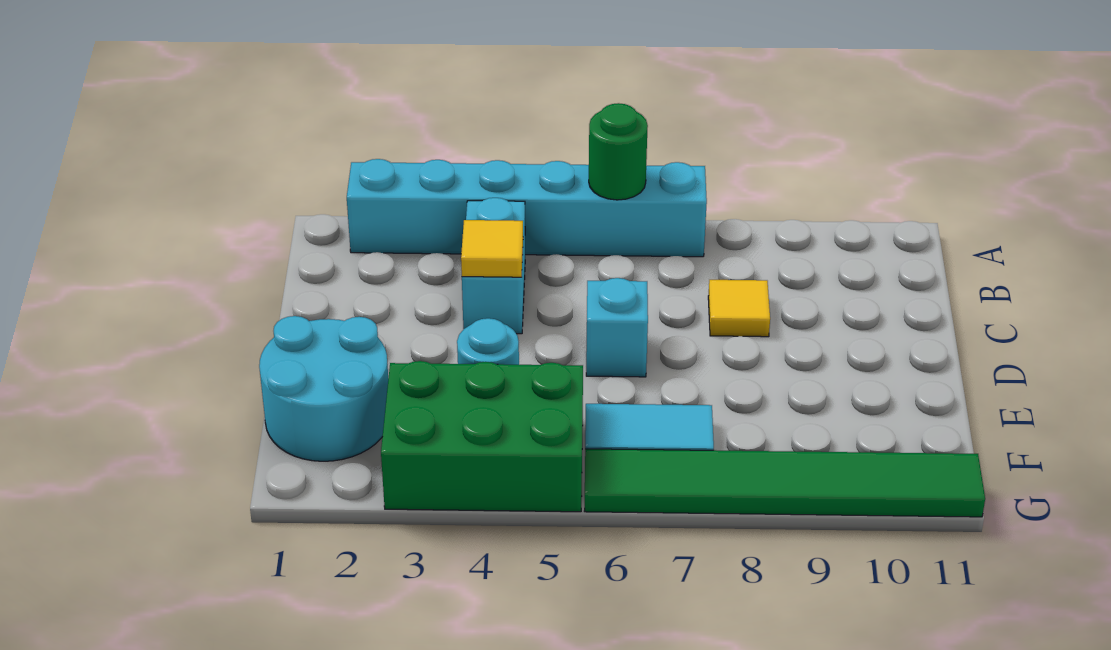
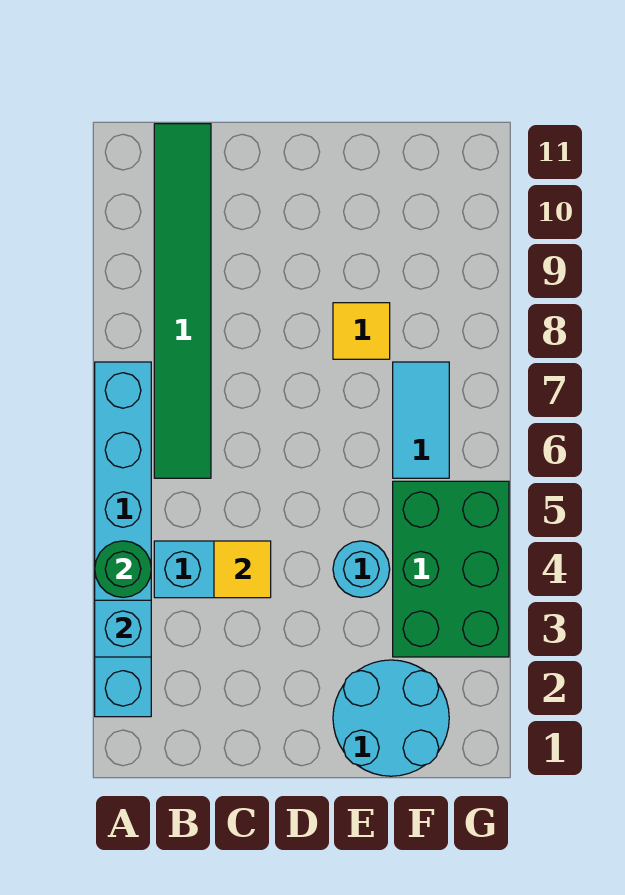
green 1x1 round brick [589,103,648,200] -> green 1x1 round brick moved to [95,541,151,597]
yellow 1x1 tile [708,280,770,337] -> yellow 1x1 tile moved to [333,303,390,359]
cyan 1x1 brick [586,278,648,377] -> cyan 1x1 brick moved to [95,600,151,657]
green 1x6 tile [585,449,985,517] -> green 1x6 tile moved to [154,124,211,478]

